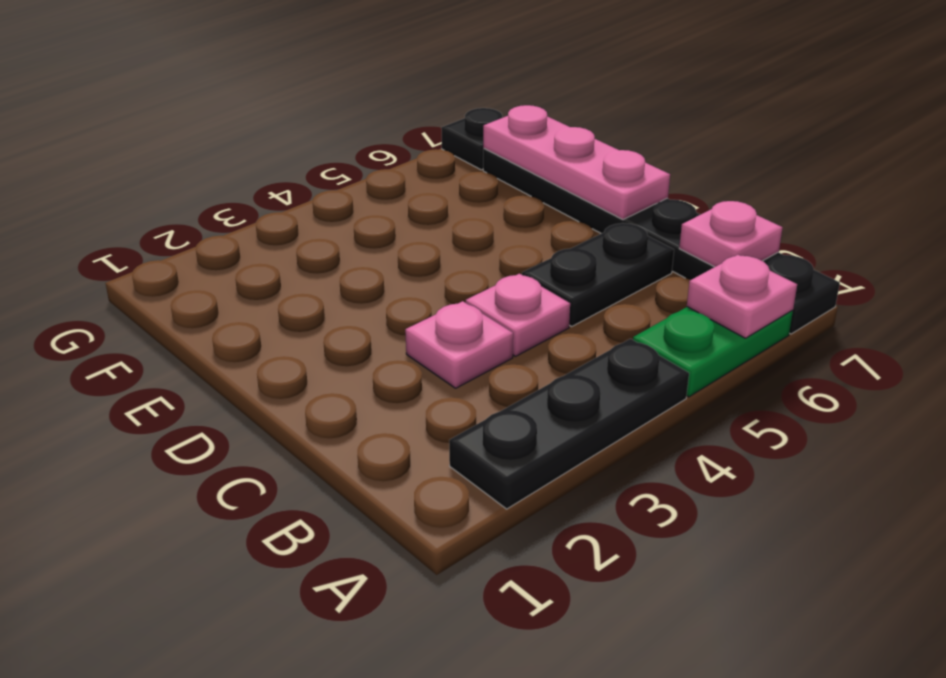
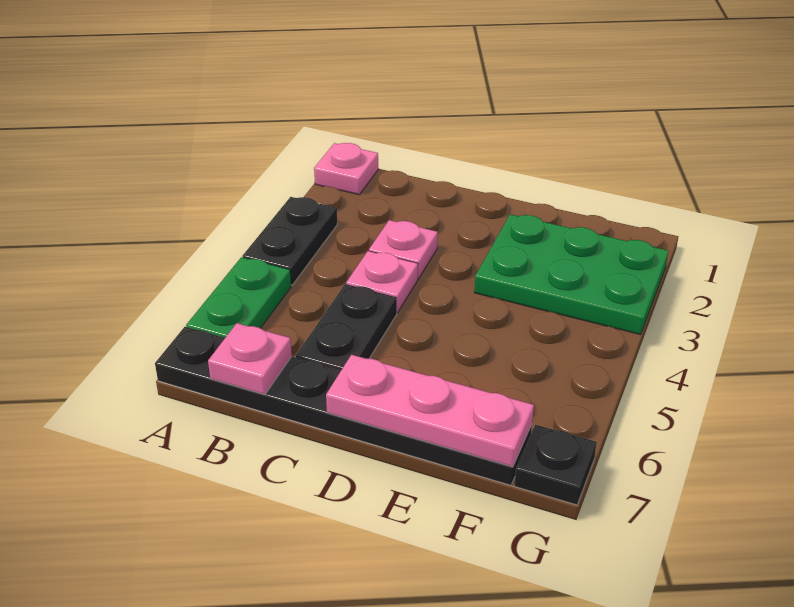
black 1x3 plate [449,339,689,509] -> black 1x2 plate [242,197,337,285]
pink 1x1 plate [687,255,797,338] -> pink 1x1 plate moved to [314,143,378,195]
none -> green 2x3 plate [474,214,669,335]

